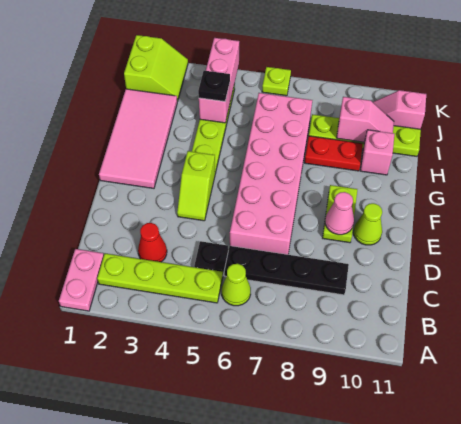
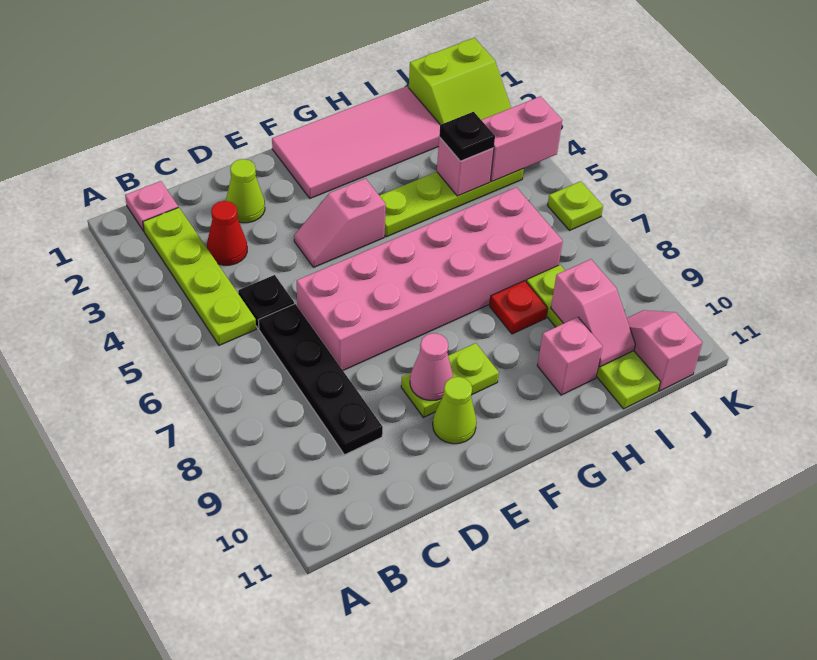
pink 1x2 plate [59,249,104,311] -> pink 1x1 plate [125,181,178,231]
lime 1x1 cone [222,264,251,306] -> lime 1x1 cone moved to [226,159,265,223]
lime 1x2 slope [177,151,215,221] -> pink 1x2 slope [294,178,386,267]
red 1x2 plate [305,136,363,171] -> red 1x1 plate [490,281,548,334]

